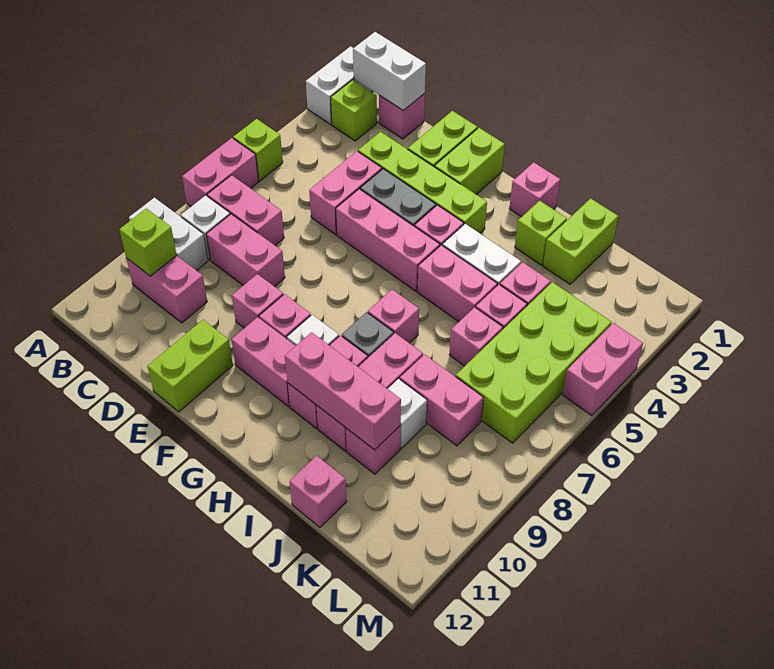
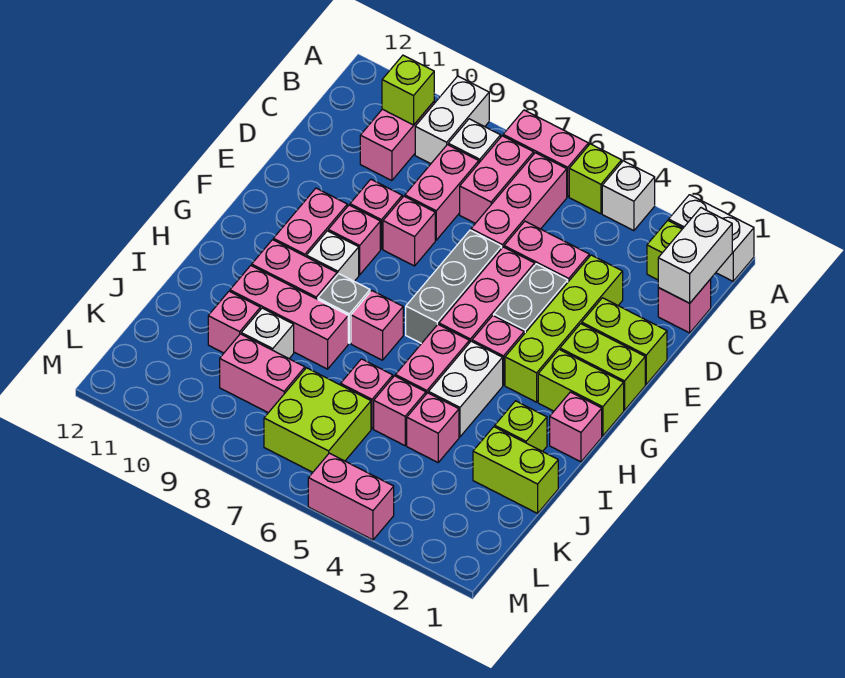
none -> white 1x1 brick [602,161,655,231]
none -> grey 1x3 brick [406,230,502,344]
lime 1x2 brick [147,320,233,412] -> lime 1x2 brick moved to [538,349,624,436]
pink 1x3 brick [285,332,401,450] -> pink 1x3 brick moved to [471,153,567,248]
pink 1x2 brick [400,354,484,446] -> pink 1x2 brick turned to [220,334,305,413]
pink 1x1 brick [289,456,347,527] -> pink 1x1 brick moved to [383,196,435,266]
lime 2x4 brick [456,282,612,443] -> lime 2x2 brick [264,368,371,472]

